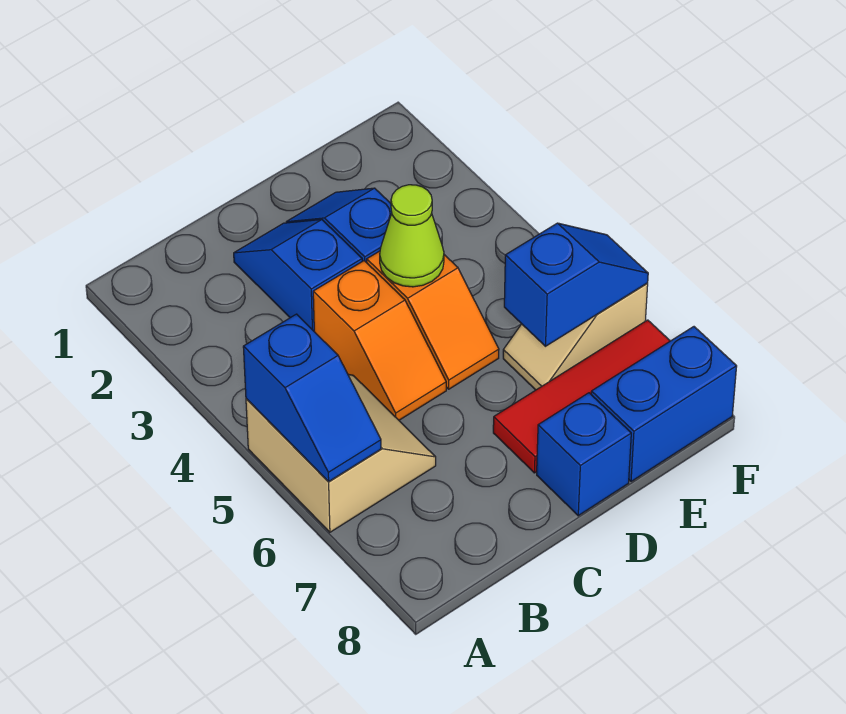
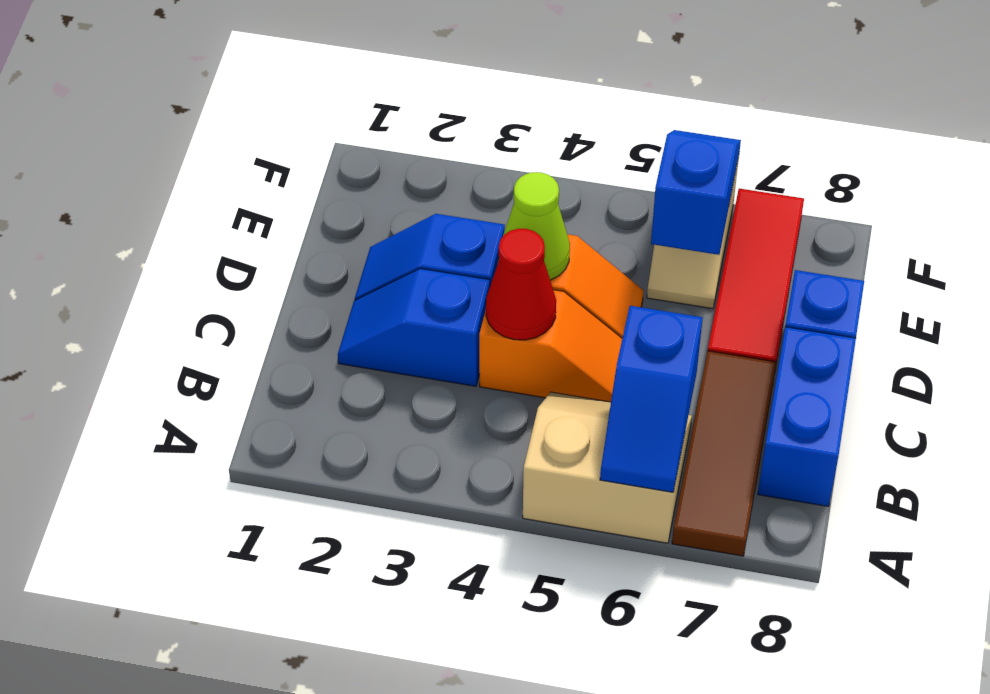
blue 1x2 slope [243,314,381,481] -> blue 1x2 slope turned to [600,306,703,492]
none -> brown 1x3 tile [672,351,776,556]
none -> red 1x1 cone [486,229,556,340]
blue 1x2 brick [591,327,737,482] -> blue 1x2 brick moved to [758,327,856,506]

